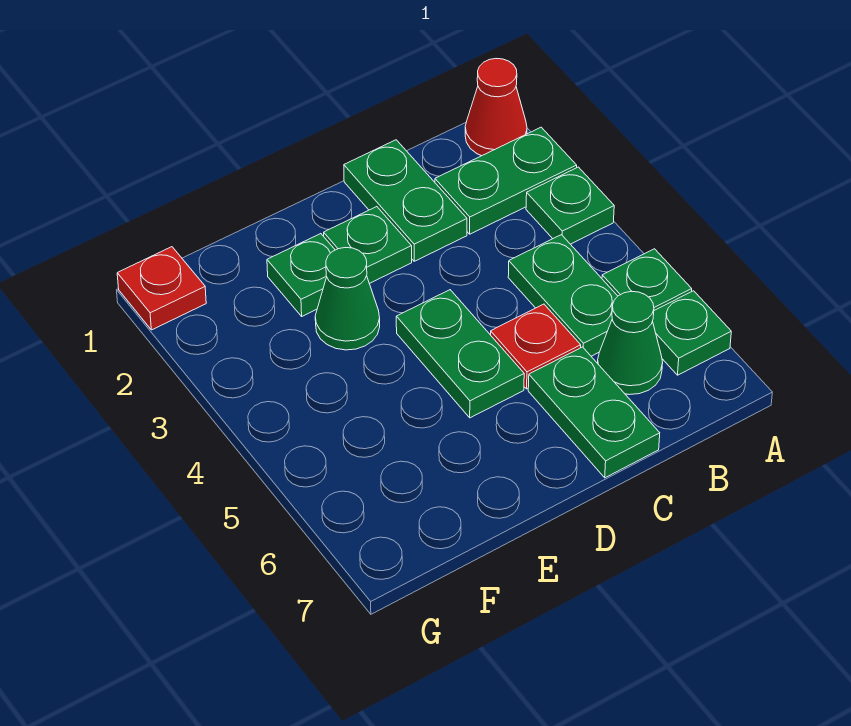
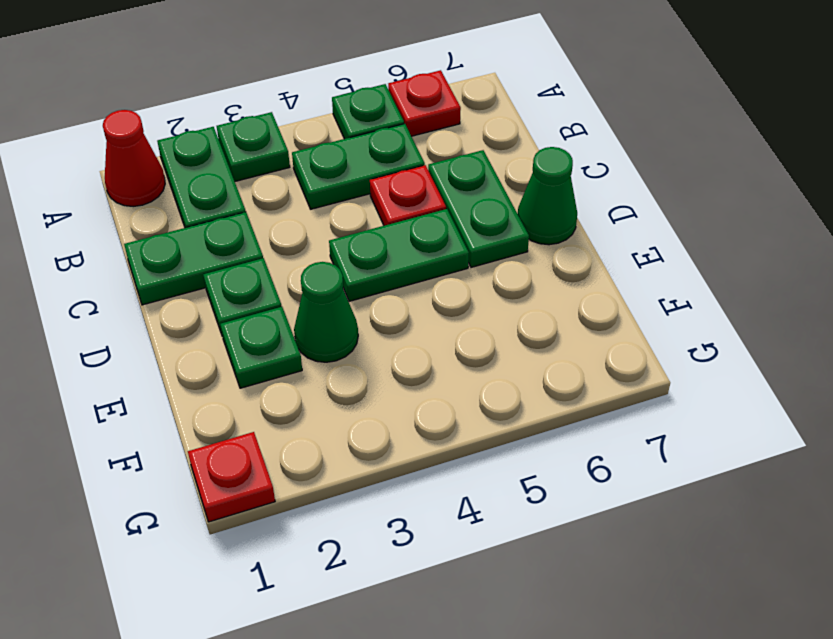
green 1x1 plate [653,291,731,375] -> red 1x1 plate [388,70,461,136]
green 1x1 cone [598,291,663,395] -> green 1x1 cone moved to [518,147,577,245]
green 1x2 plate [528,347,660,478] -> green 1x2 plate turned to [428,150,529,267]

